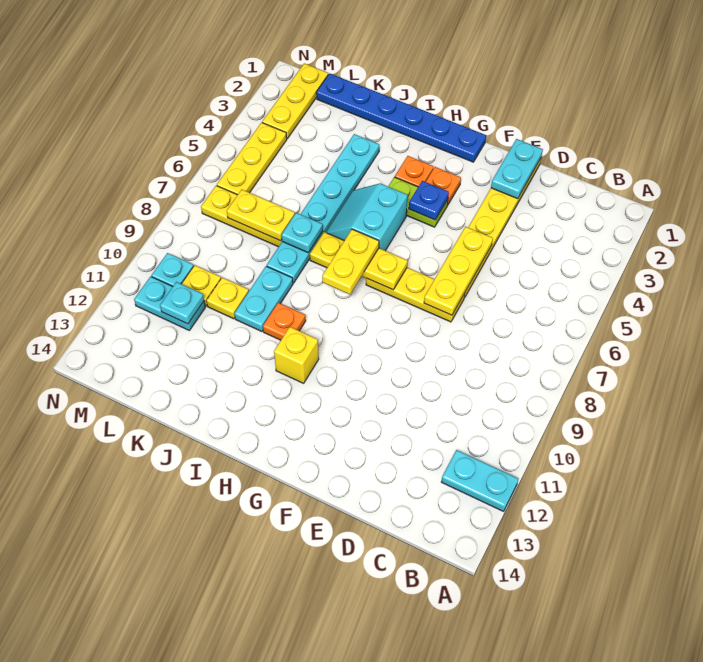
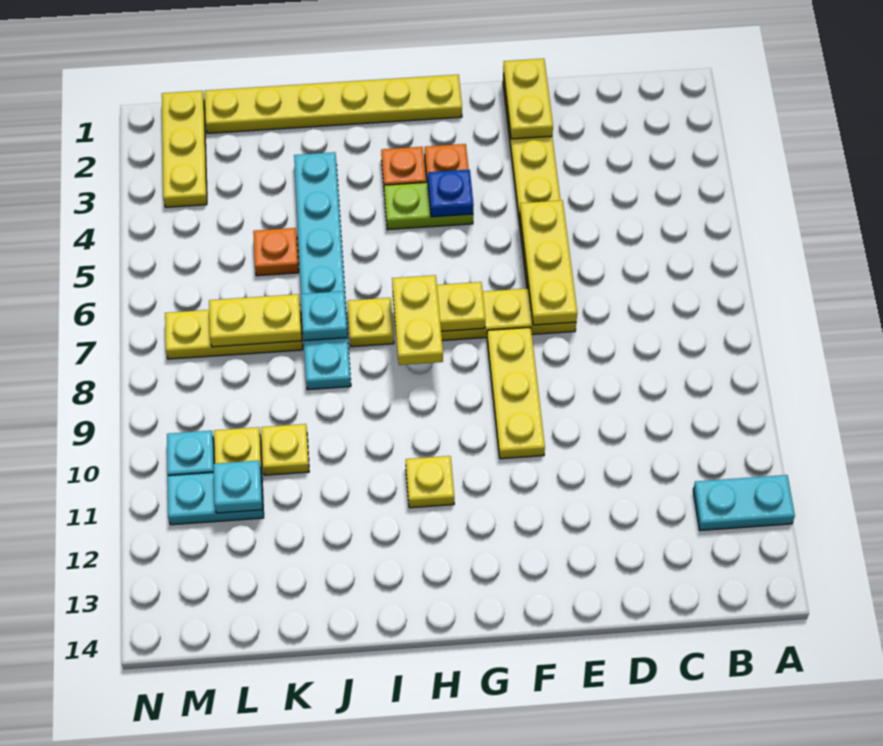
cyan 1x2 plate [491,139,543,199] -> yellow 1x2 plate [503,59,553,139]
blue 1x6 plate [316,73,486,162] -> yellow 1x6 plate [205,75,462,133]
cyan 2x2 slope [326,183,408,251] -> none
yellow 1x1 brick [274,327,319,383] -> yellow 1x1 plate [406,456,454,508]
orange 1x1 plate [263,303,306,340] -> orange 1x1 plate moved to [253,228,299,276]
cyan 1x2 plate [234,266,293,332] -> none
yellow 1x3 plate [217,123,287,195] -> yellow 1x3 plate moved to [487,327,545,459]

